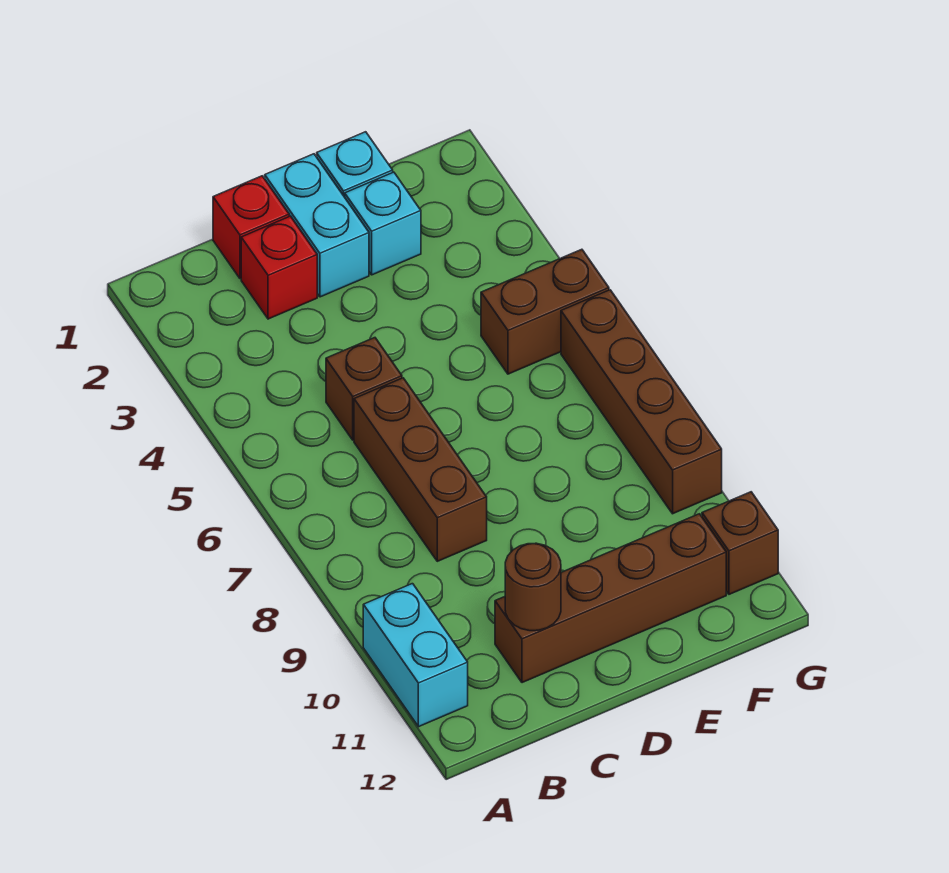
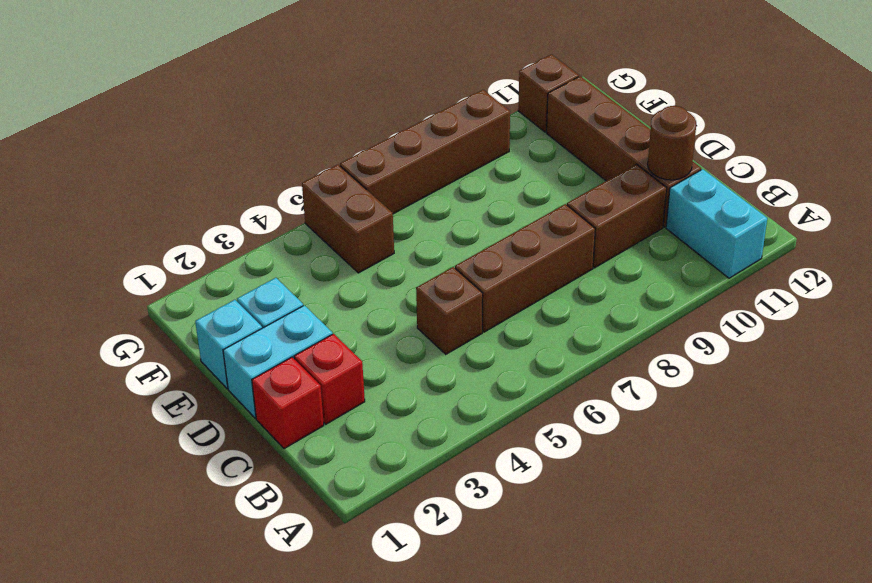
cyan 1x2 brick [363,584,468,727] -> cyan 1x2 brick turned to [666,169,767,278]
none -> brown 1x2 brick [567,164,667,268]

